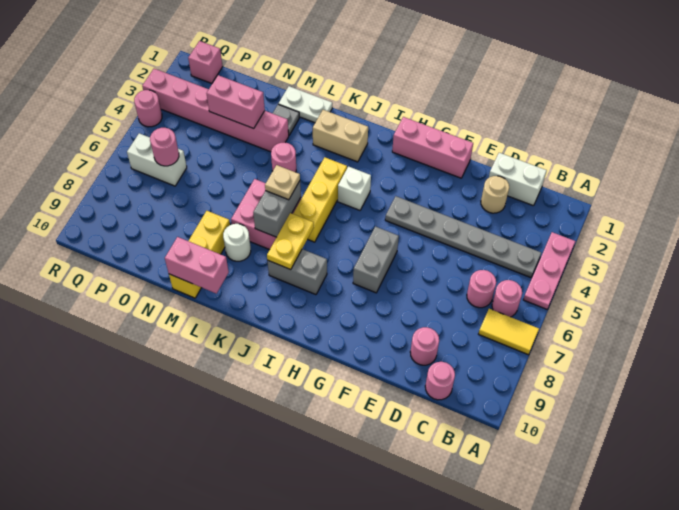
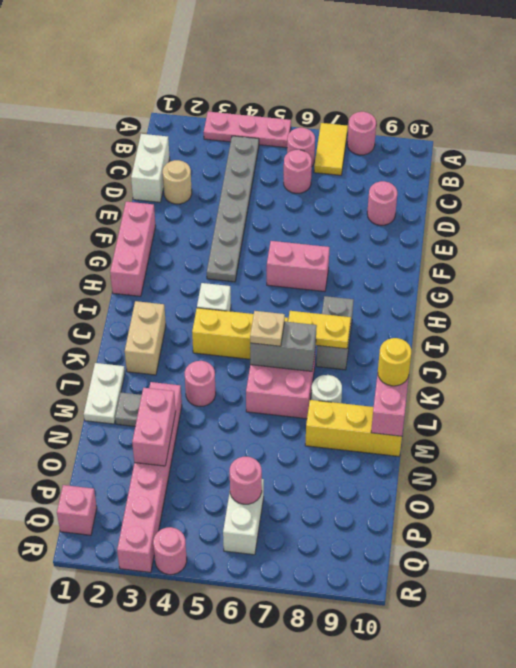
pink 1x1 round brick [425,361,455,400] -> pink 1x1 round brick moved to [347,112,376,155]
grey 1x2 brick [353,226,399,293] -> pink 1x2 brick [267,241,330,292]
none -> yellow 1x1 round brick [378,338,411,386]

